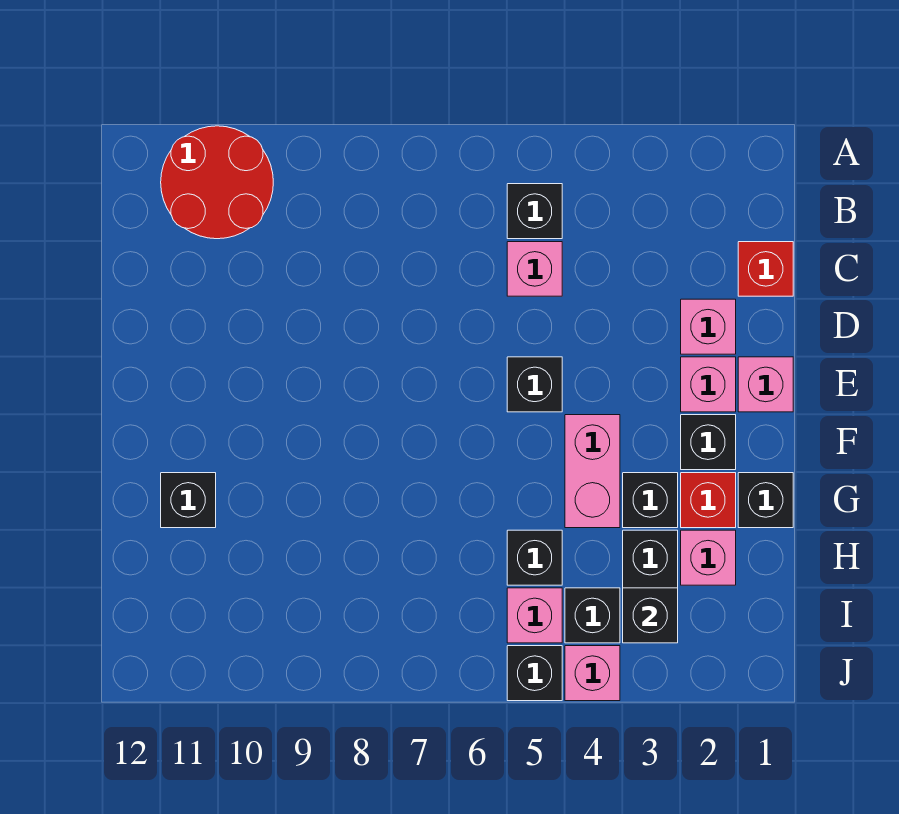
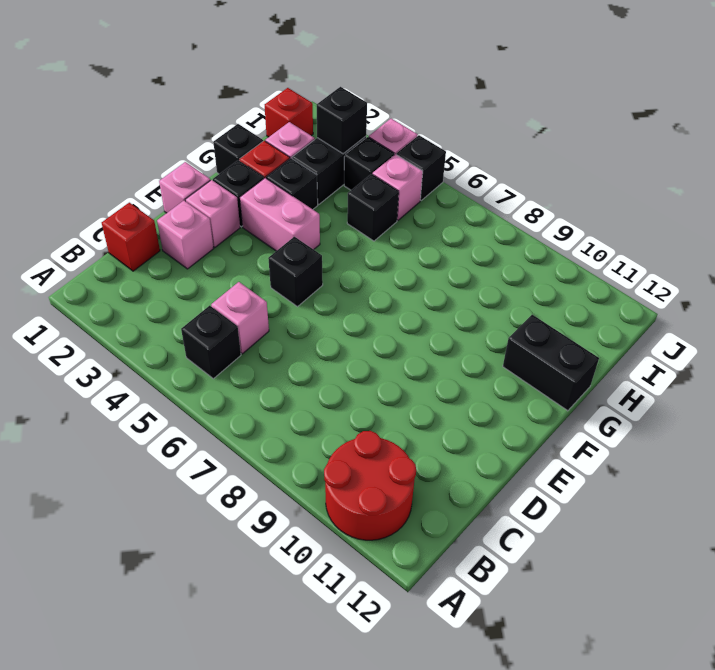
pink 1x2 brick [565,415,620,528] -> pink 1x2 brick turned to [240,178,320,251]
black 1x1 brick [161,473,216,528] -> black 1x2 brick [503,315,599,411]
none -> red 1x1 brick [265,88,313,137]

